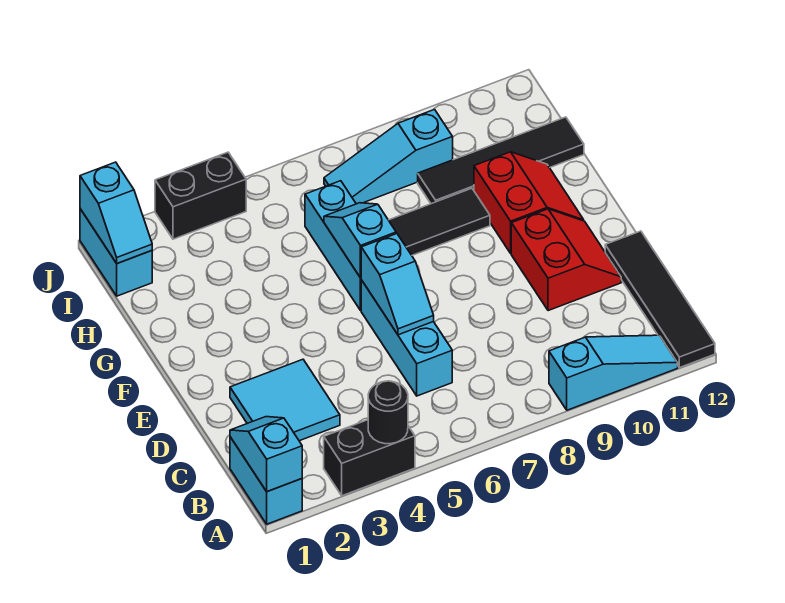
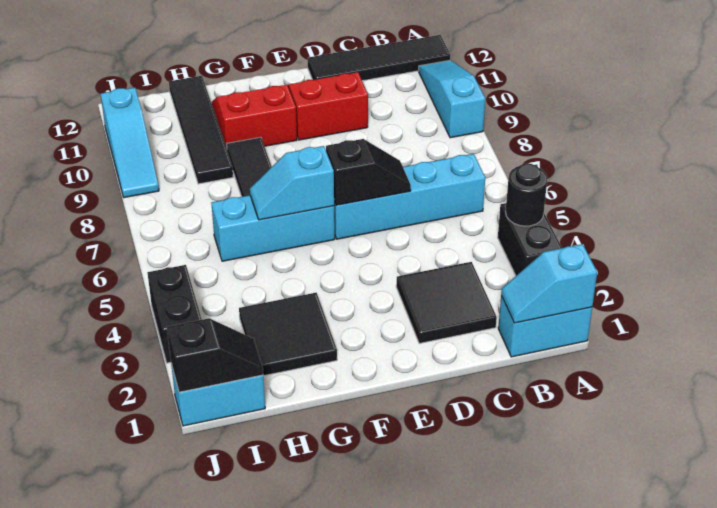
cyan 2x2 tile [230,359,340,441] -> black 2x2 tile [396,262,497,344]
cyan 1x3 brick [361,280,452,396] -> cyan 1x4 brick [334,154,485,239]
cyan 1x2 slope [361,234,434,335] -> black 1x2 slope [326,139,411,205]
none -> black 2x2 tile [239,293,337,376]
cyan 1x2 slope [80,162,152,263] -> black 1x2 slope [167,318,263,392]
cyan 1x3 slope [324,110,453,204] -> cyan 1x3 slope moved to [101,88,159,198]

